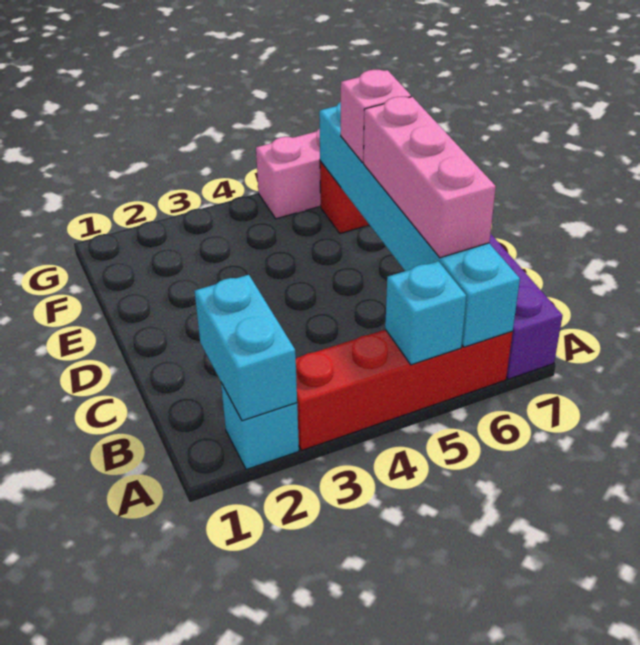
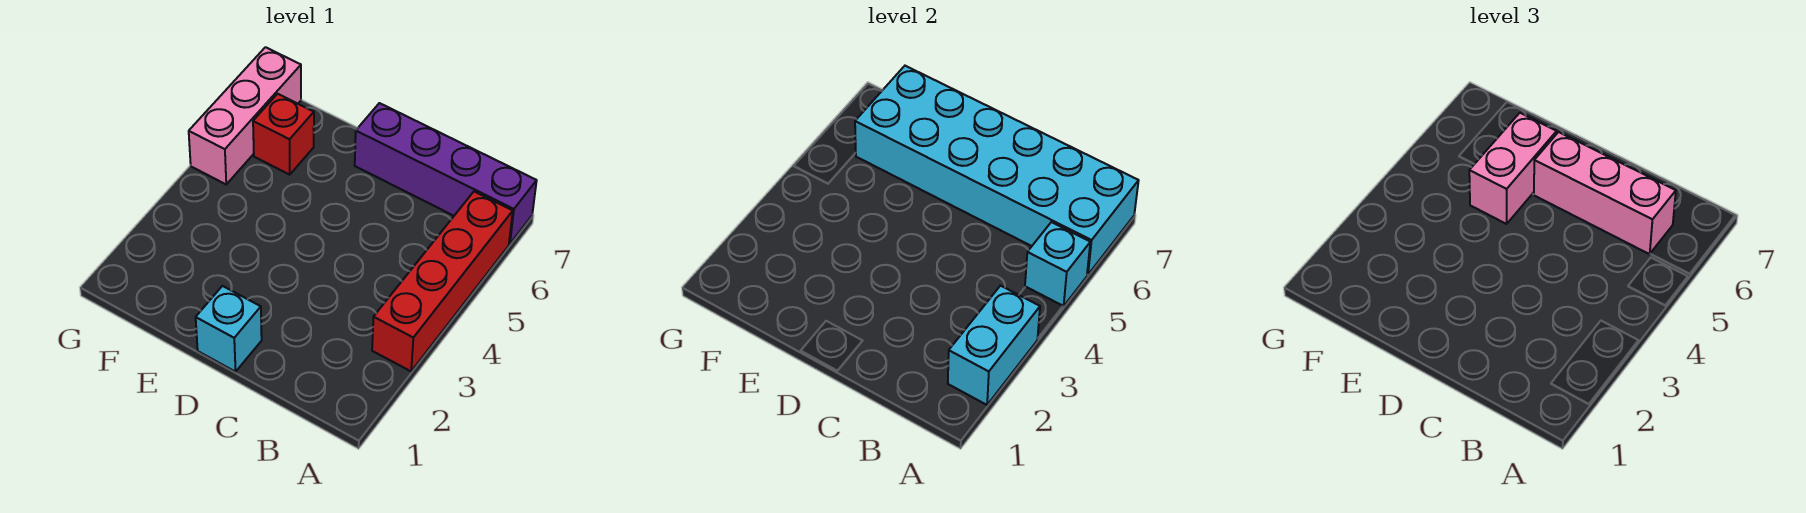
cyan 1x1 brick [221,383,299,470] -> cyan 1x1 brick moved to [196,286,262,372]
cyan 1x2 brick [195,275,297,421] -> cyan 1x2 brick turned to [948,286,1040,405]
cyan 1x6 brick [319,102,520,347] -> cyan 2x6 brick [855,66,1139,275]
pink 1x1 brick [341,70,411,163] -> pink 1x2 brick [1469,113,1557,224]

